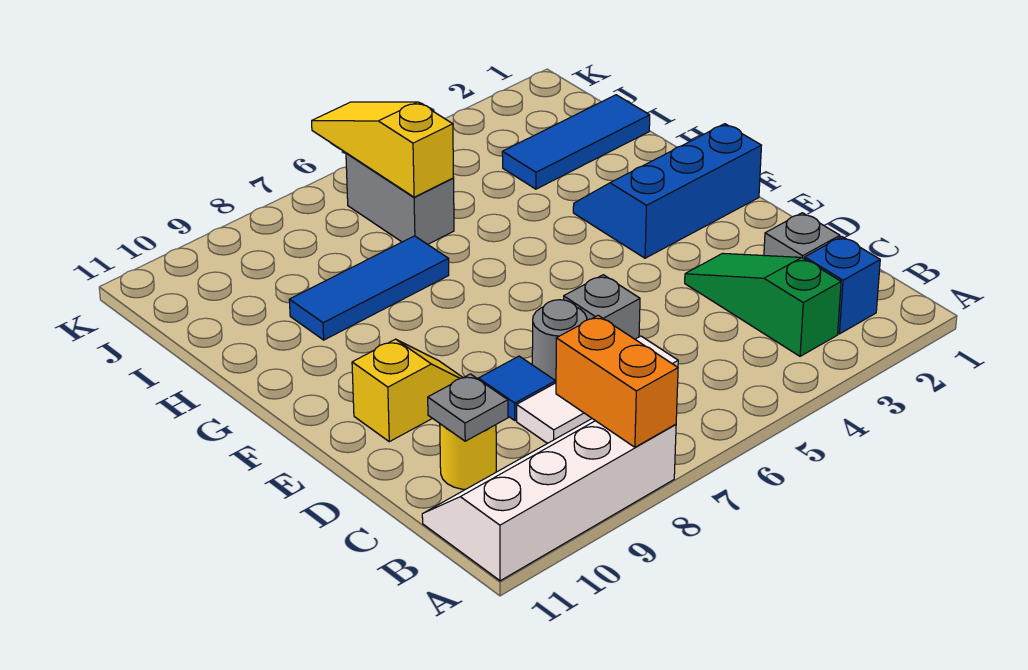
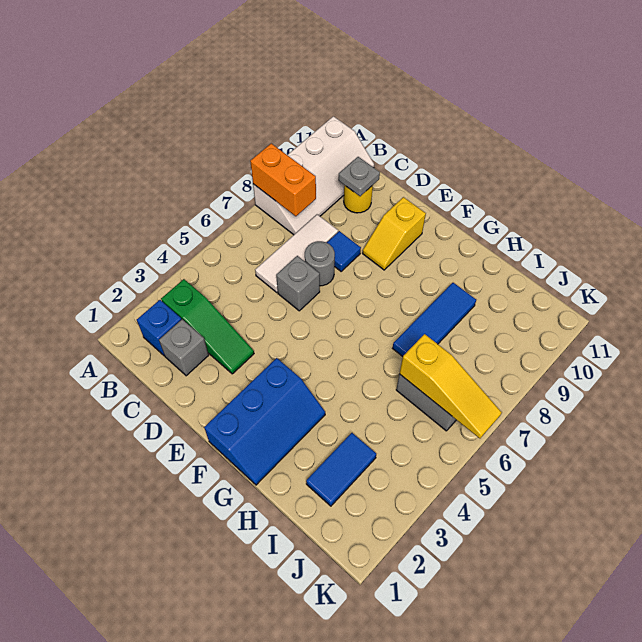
blue 1x3 tile [502,95,650,189] -> blue 1x2 tile [306,433,376,506]

